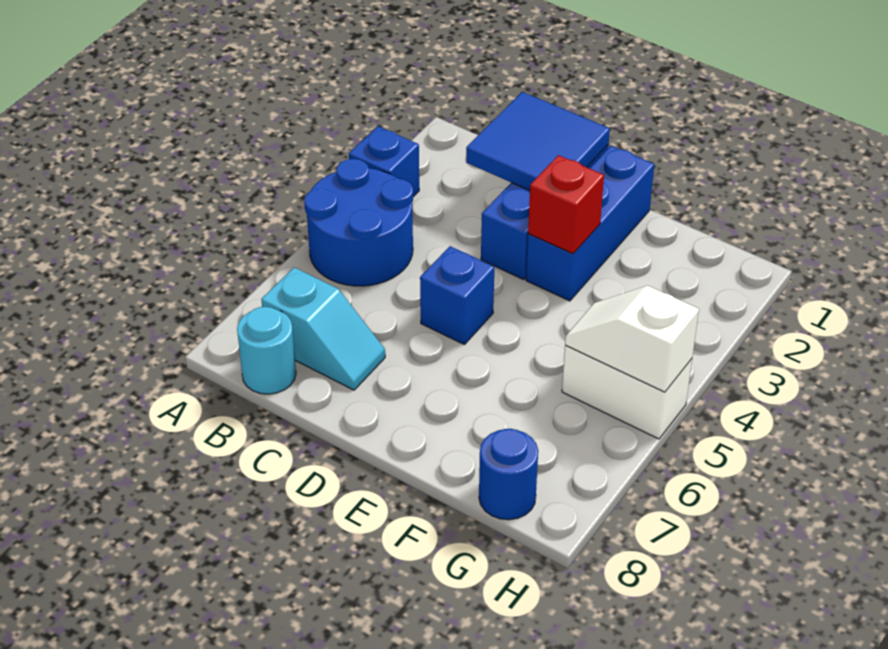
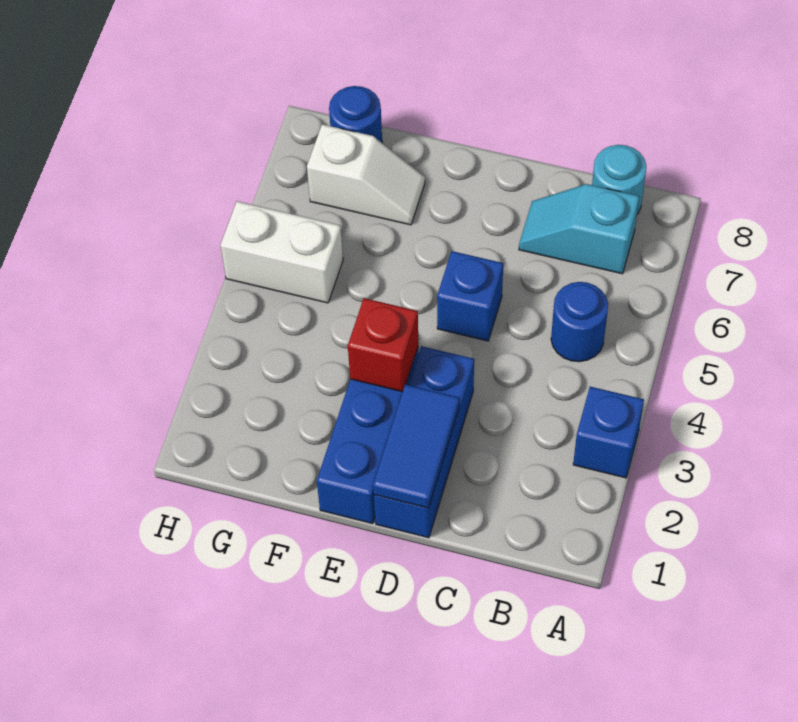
blue 2x2 round brick [304,159,413,286] -> blue 1x1 round brick [551,282,608,362]
blue 2x2 tile [466,92,610,191] -> blue 1x2 tile [373,384,459,508]
white 1x2 slope [565,286,699,392] -> white 1x2 slope moved to [307,124,425,225]

